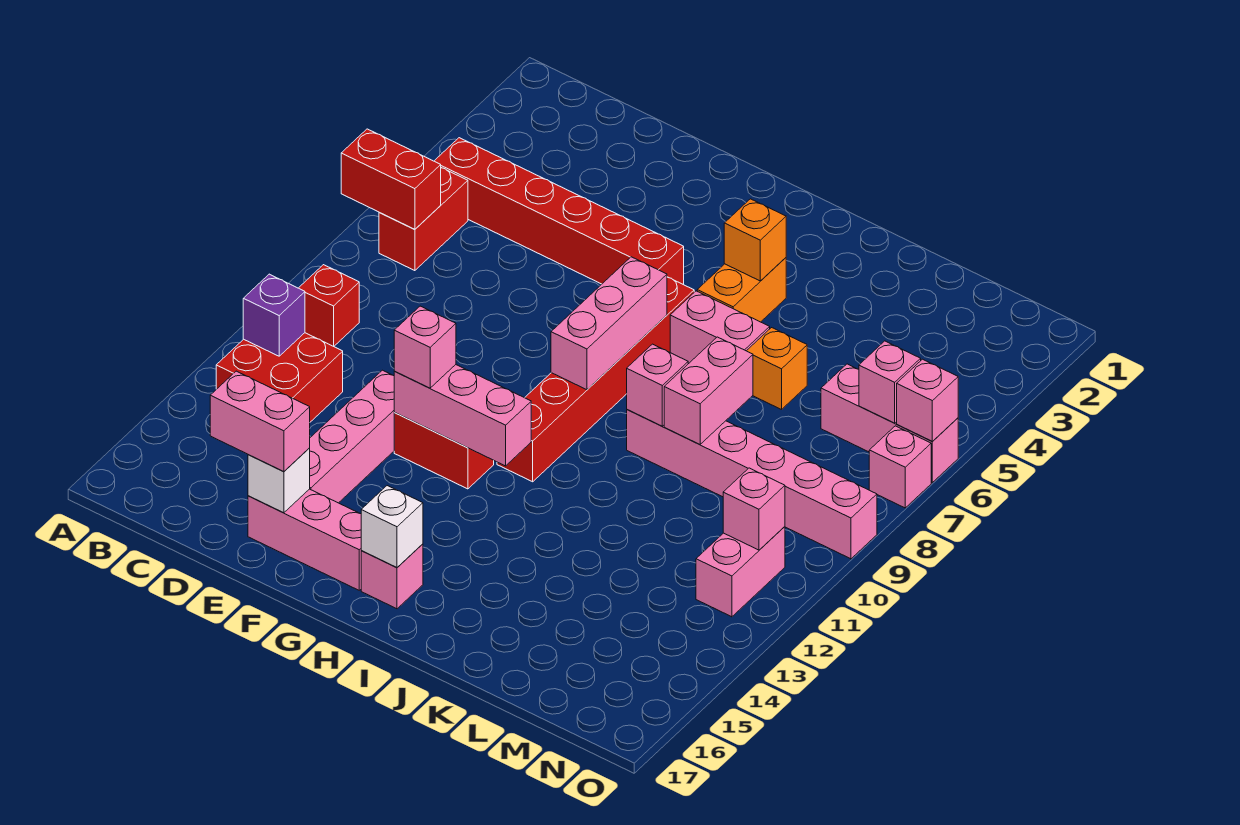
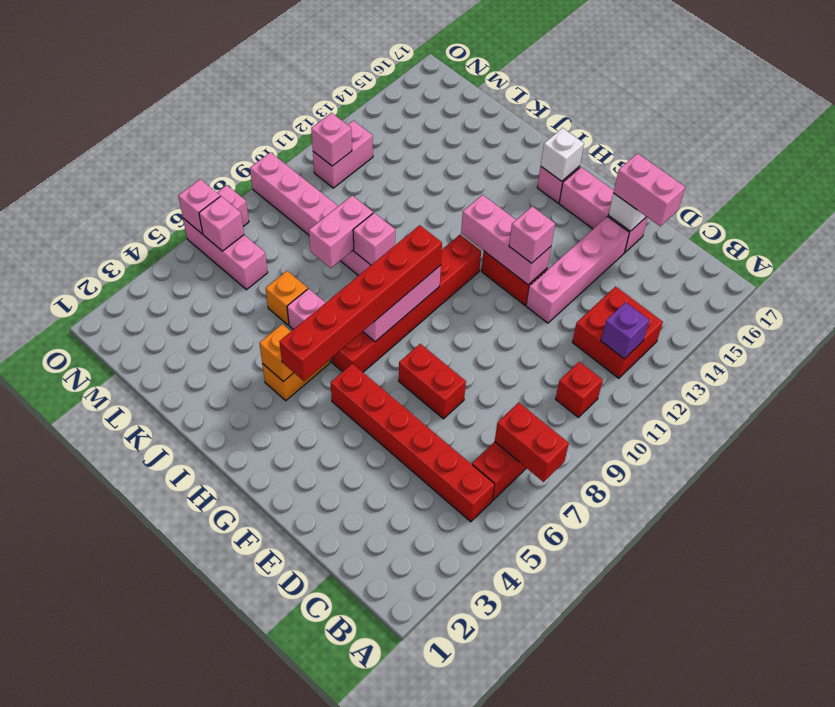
none -> red 1x2 brick [399,344,466,419]
none -> red 1x6 brick [279,225,442,381]

